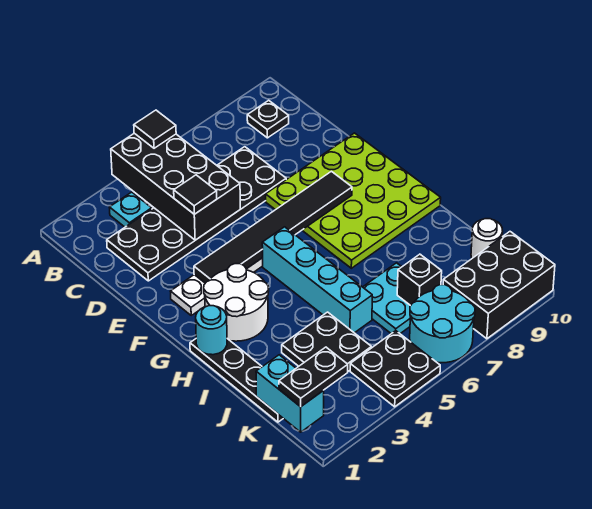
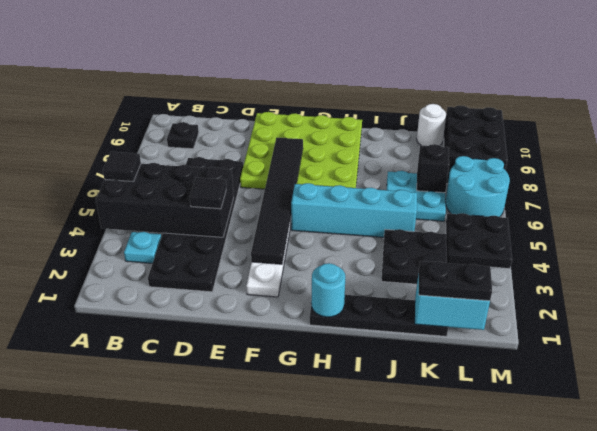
white 2x2 round brick [204,264,269,341] -> none
black 1x2 plate [279,347,348,407] -> black 1x2 plate turned to [419,261,492,301]

